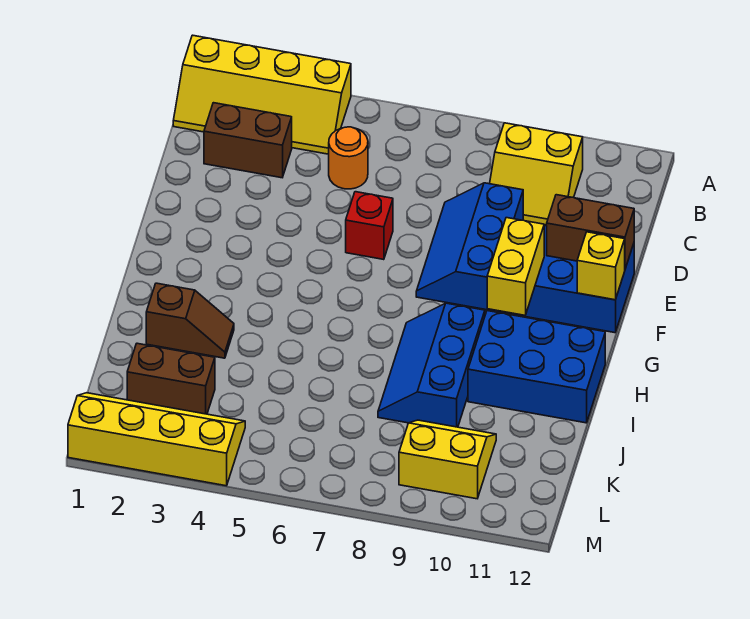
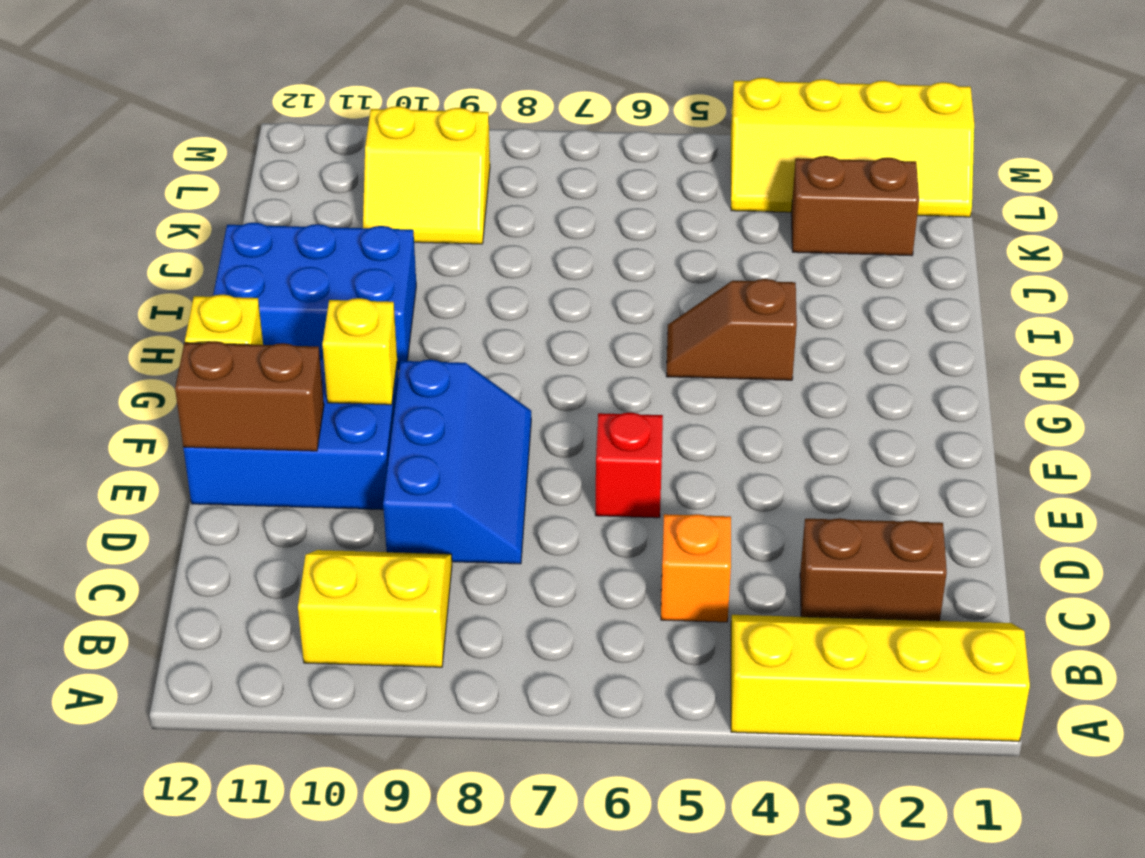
orange 1x1 round brick [329,127,368,189] -> orange 1x1 brick [661,514,731,622]
yellow 1x2 brick [487,218,544,315] -> yellow 1x1 brick [322,298,397,405]
blue 2x3 slope [378,303,485,427] -> none
brown 1x2 slope [146,283,234,358] -> brown 1x2 slope moved to [666,279,797,380]

